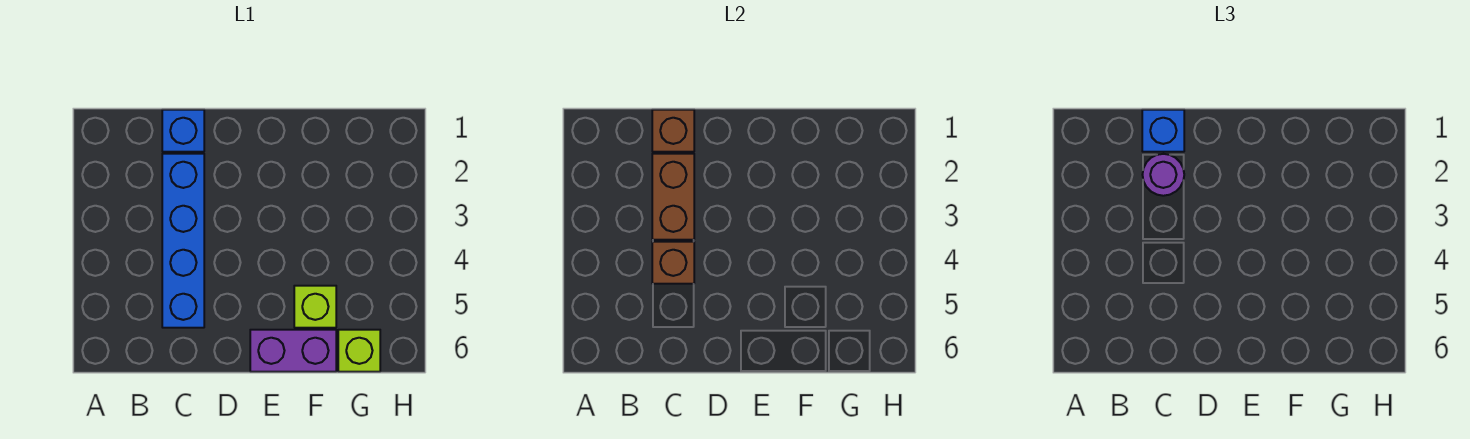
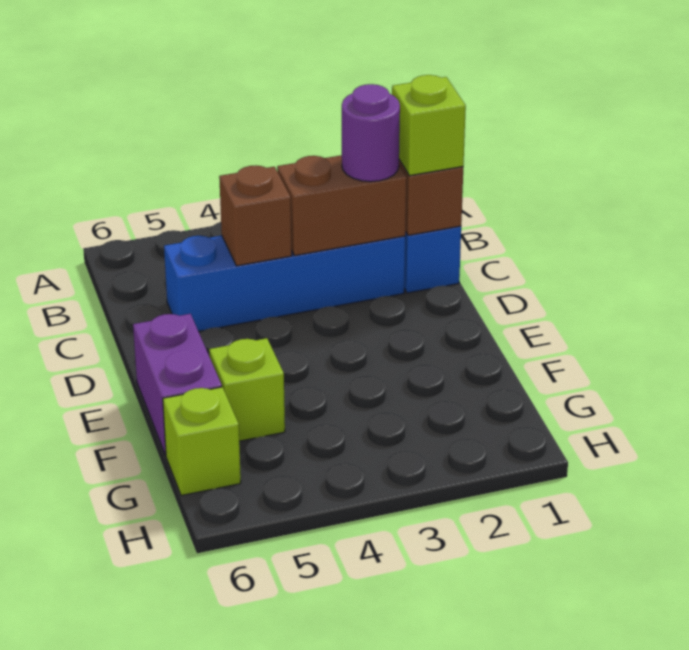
blue 1x1 brick [1142,110,1184,152] -> lime 1x1 brick [392,75,466,176]

